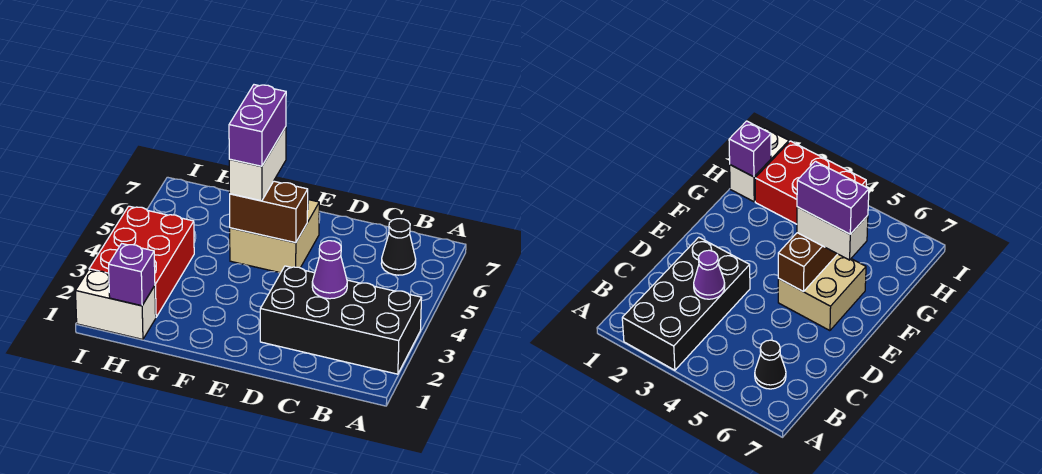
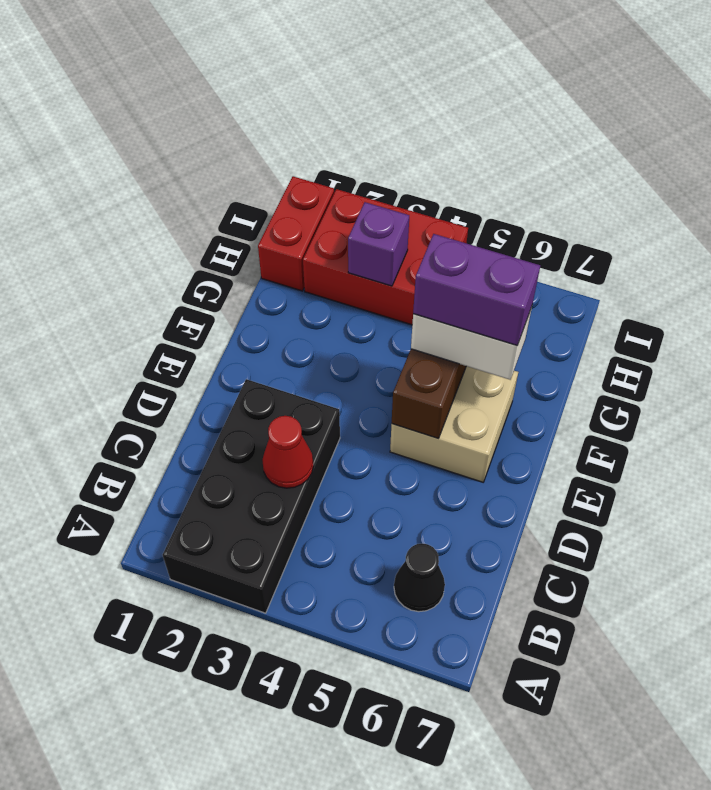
purple 1x1 cone [312,241,347,299] -> red 1x1 cone [262,416,313,488]
white 1x2 brick [75,270,156,339] -> red 1x2 brick [258,176,334,291]
purple 1x1 brick [109,244,155,306] -> purple 1x1 brick moved to [348,202,409,286]

